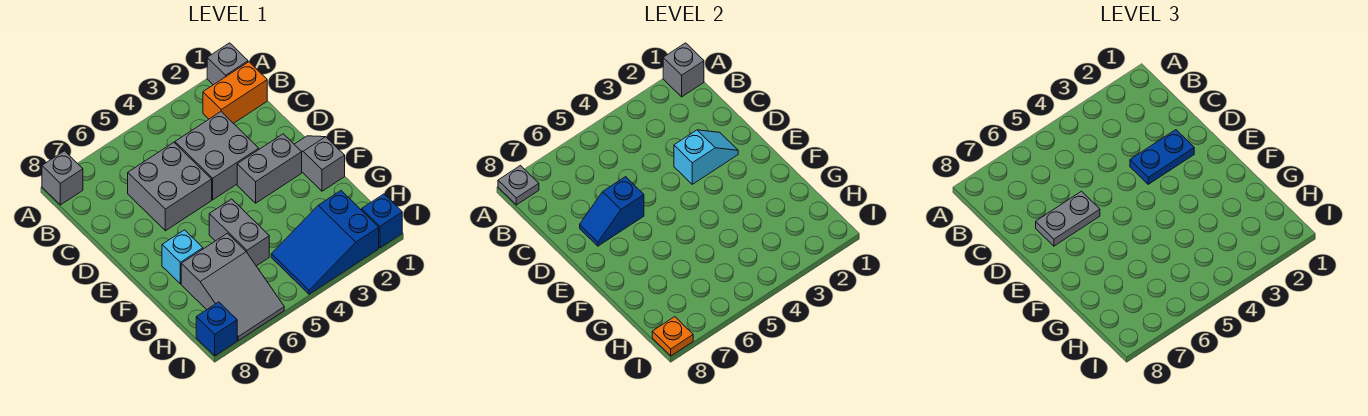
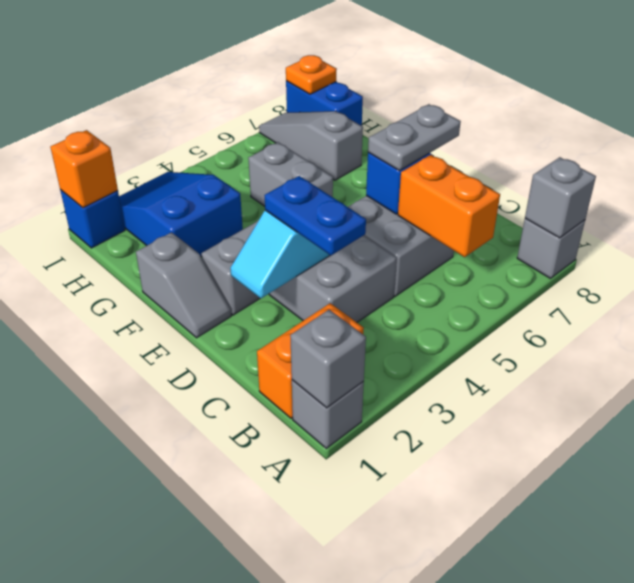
grey 1x1 plate [498,166,539,205] -> grey 1x1 brick [525,157,596,238]
none -> orange 1x2 brick [398,155,500,257]
blue 1x2 plate [1130,130,1194,184] -> blue 1x2 plate turned to [265,176,366,255]
cyan 1x1 brick [162,230,203,284] -> none
grey 2x3 slope [181,233,284,340] -> grey 1x3 slope [259,111,363,180]
blue 2x3 slope [271,191,379,294] -> blue 2x3 slope turned to [119,172,243,257]
none -> orange 1x1 brick [50,130,118,208]
blue 1x1 brick [196,302,237,356] -> blue 1x2 brick [286,81,363,126]

